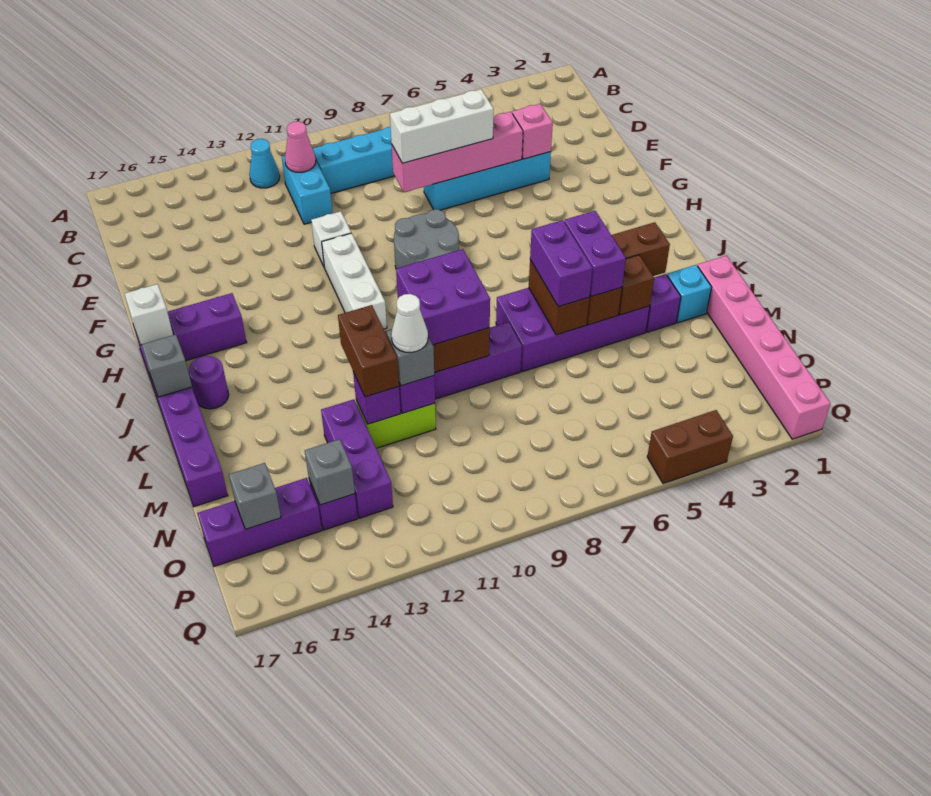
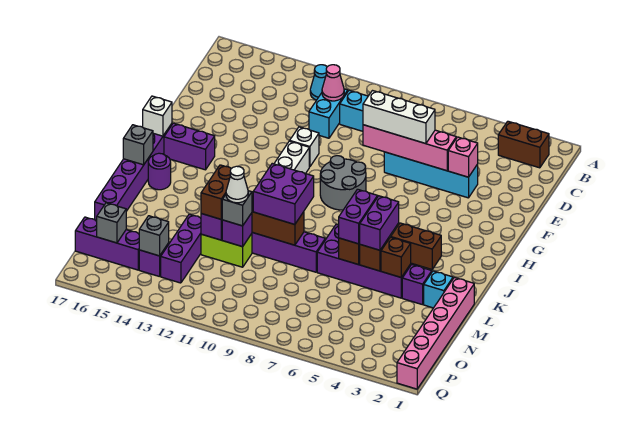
brown 1x2 brick [647,410,733,483] -> brown 1x2 brick moved to [498,121,549,168]

